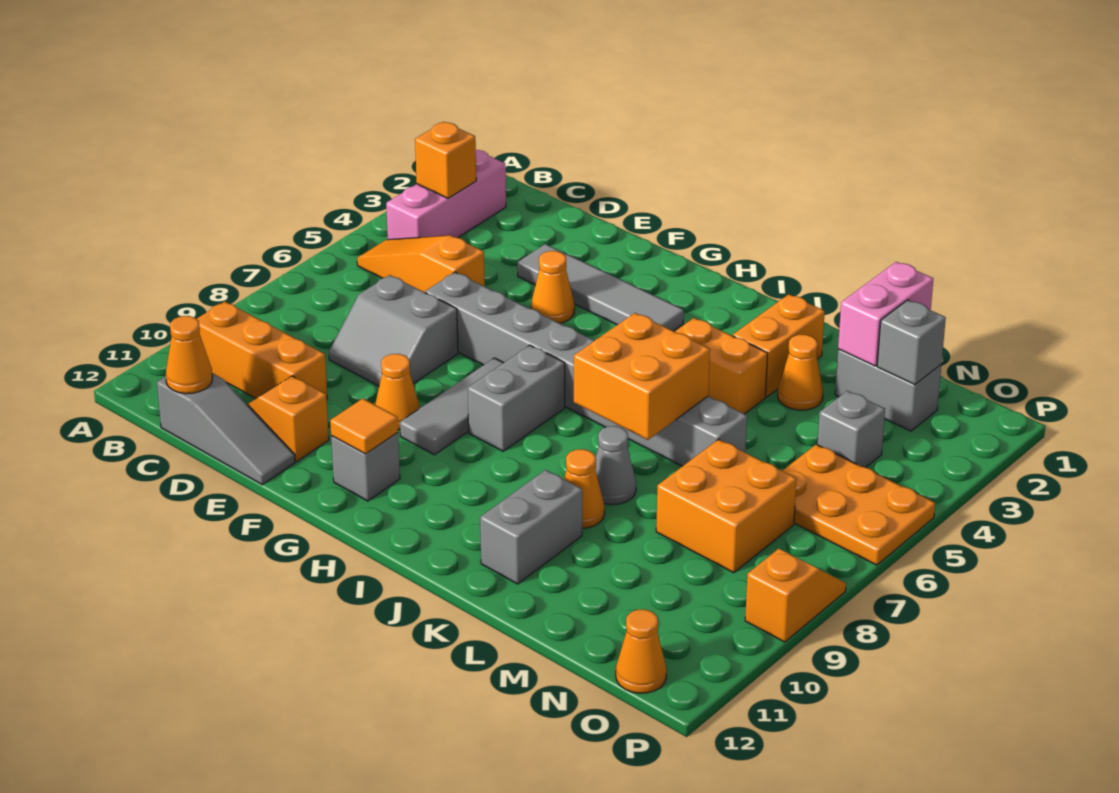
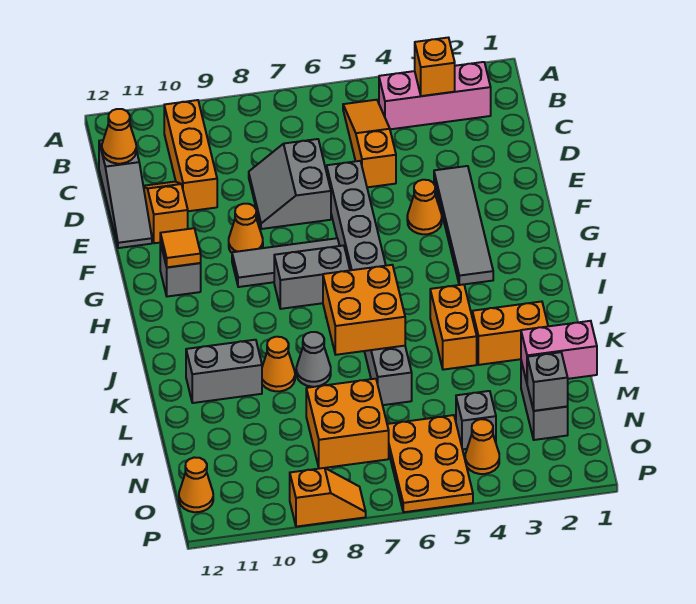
orange 1x1 cone [778,335,823,410] -> orange 1x1 cone moved to [465,419,499,474]

